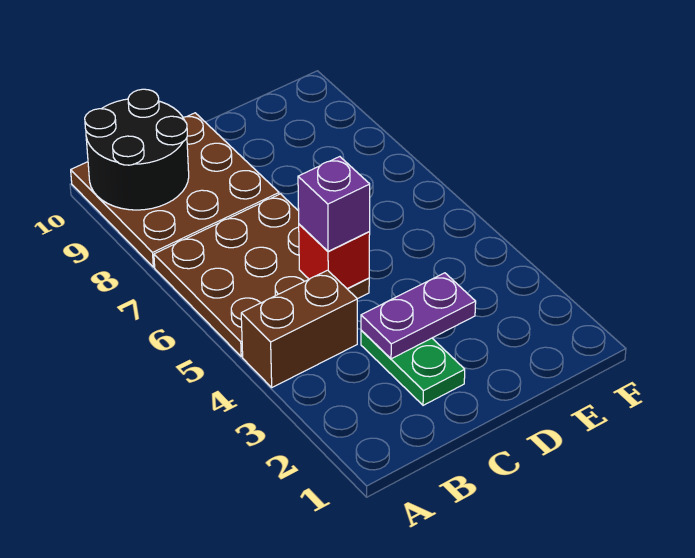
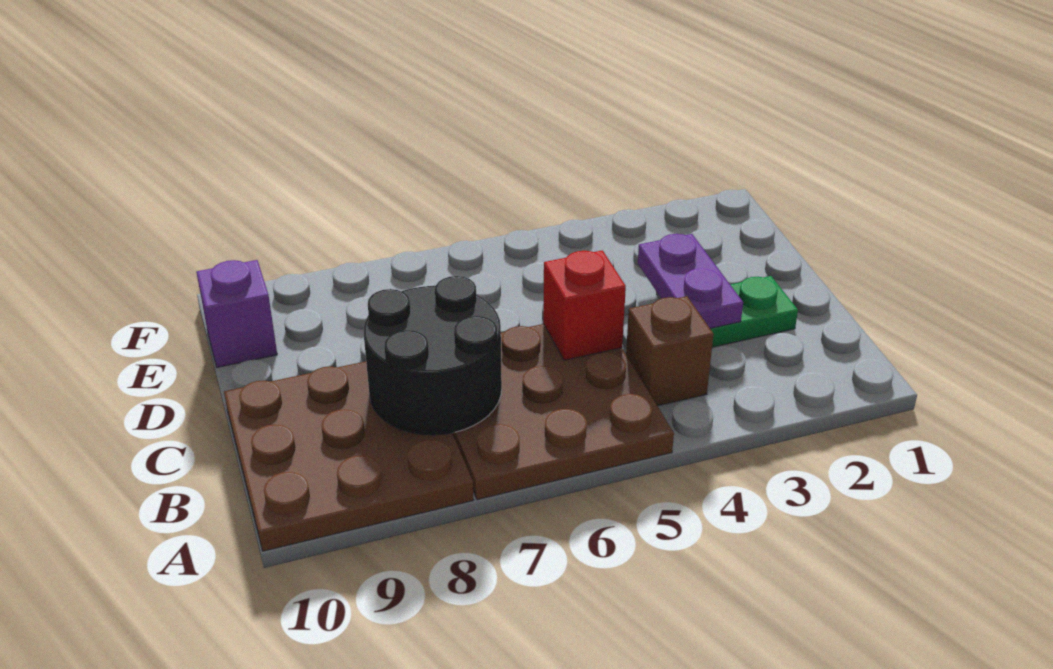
brown 1x2 brick [241,270,357,387] -> brown 1x1 brick [626,296,713,406]
black 2x2 round brick [85,89,189,210] -> black 2x2 round brick moved to [364,276,502,435]
purple 1x1 brick [298,157,370,251] -> purple 1x1 brick moved to [196,260,277,367]

